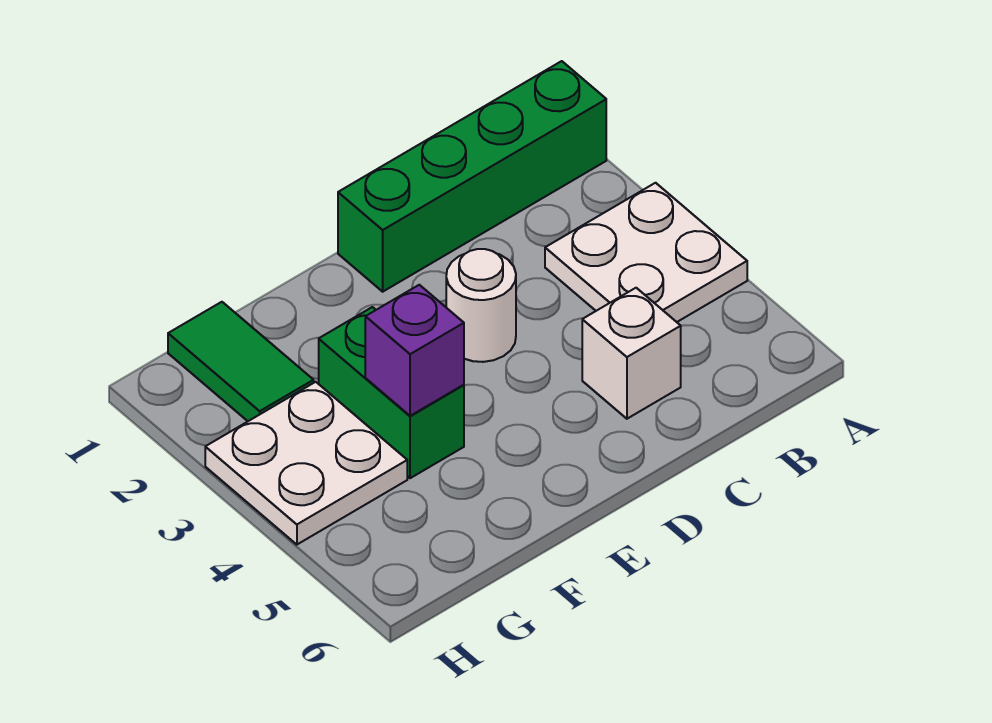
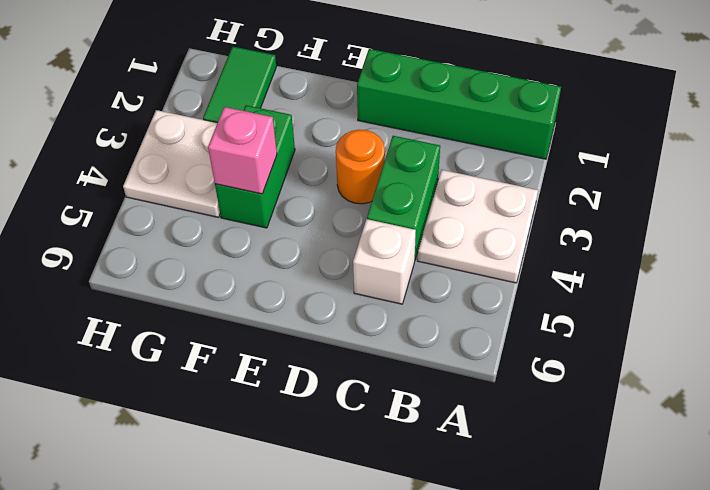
none -> green 1x2 brick [367,136,440,259]
white 1x1 round brick [446,249,516,362] -> orange 1x1 round brick [336,130,385,204]
purple 1x1 brick [365,285,464,416] -> pink 1x1 brick [208,107,277,194]

